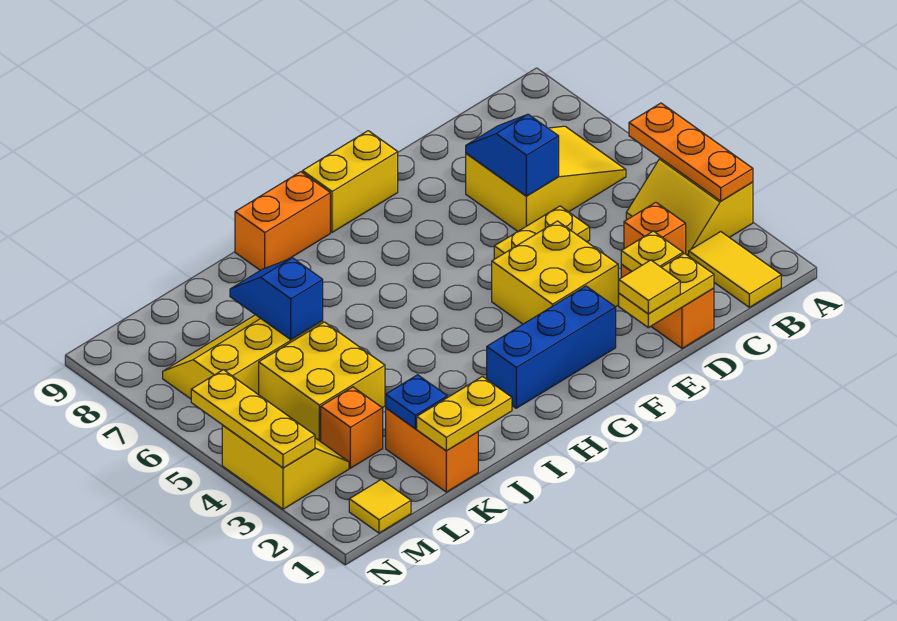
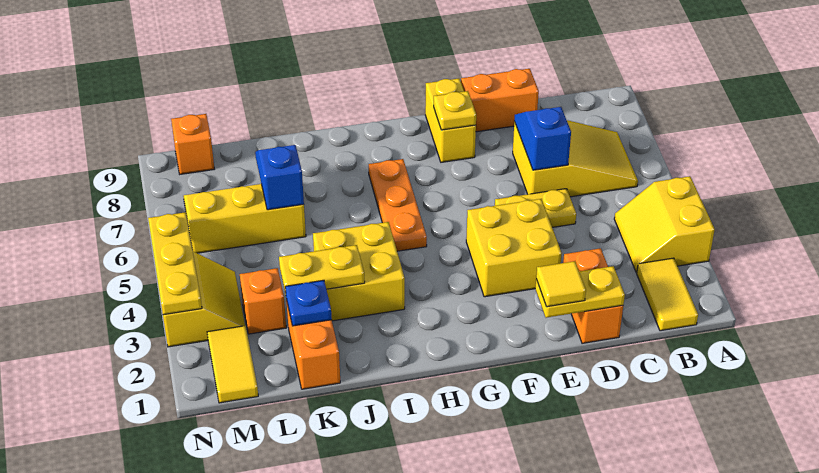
orange 1x3 plate [629,103,753,201] -> orange 1x3 plate moved to [369,159,427,251]
orange 1x1 brick [624,202,686,254] -> orange 1x1 brick moved to [171,114,214,174]
yellow 1x1 plate [621,231,683,271] -> yellow 1x1 plate moved to [434,91,476,130]
blue 1x3 brick [487,286,616,408] -> none
yellow 1x2 brick [302,131,398,232] -> yellow 1x2 brick turned to [425,78,476,162]
orange 1x2 brick [235,172,330,270] -> orange 1x2 brick moved to [461,69,539,132]
yellow 1x2 plate [417,377,512,451] -> yellow 1x2 plate moved to [279,245,365,294]
yellow 2x2 brick [259,322,385,442] -> yellow 2x2 brick moved to [313,222,405,321]
yellow 1x1 tile [349,479,411,533] -> yellow 1x2 tile [207,326,258,403]

